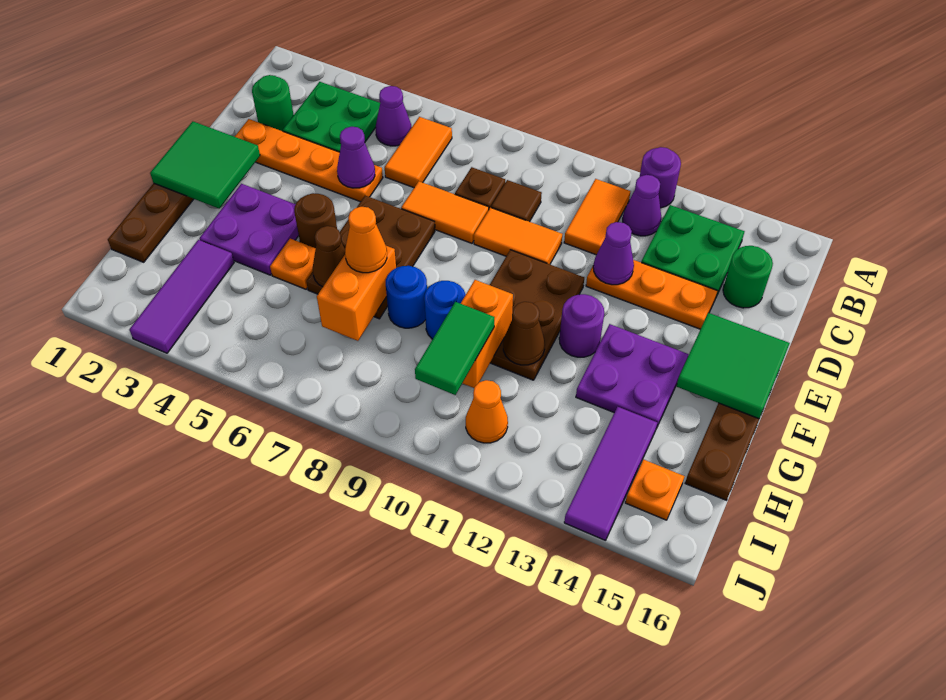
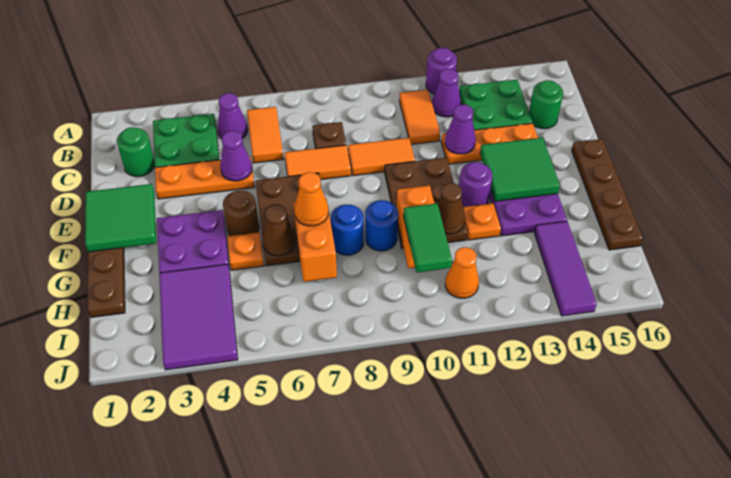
brown 1x1 tile [491,180,542,222] -> none
orange 1x4 plate [235,119,383,202] -> orange 1x3 plate [155,156,255,199]
green 2x2 tile [676,313,790,419] -> green 2x2 tile moved to [480,138,560,201]
purple 1x3 tile [130,240,234,353] -> purple 2x3 tile [159,264,238,370]
orange 1x1 plate [625,459,685,520] -> orange 1x1 plate moved to [463,203,501,240]

